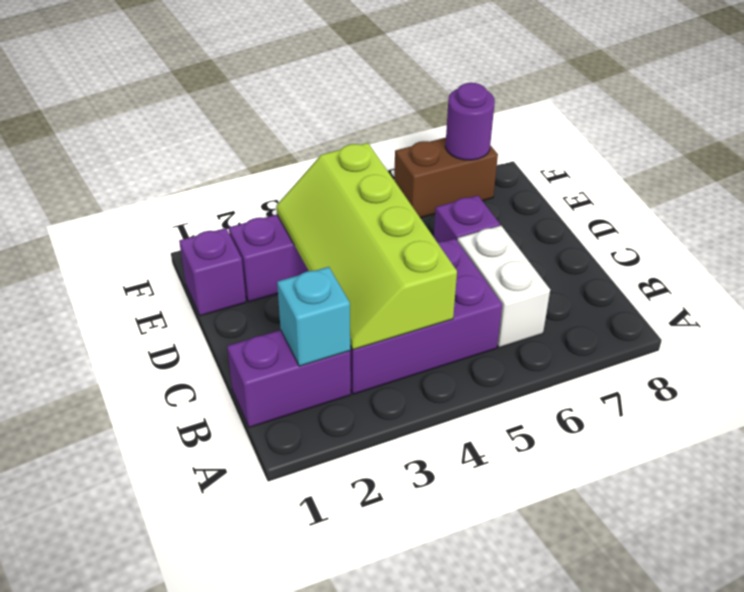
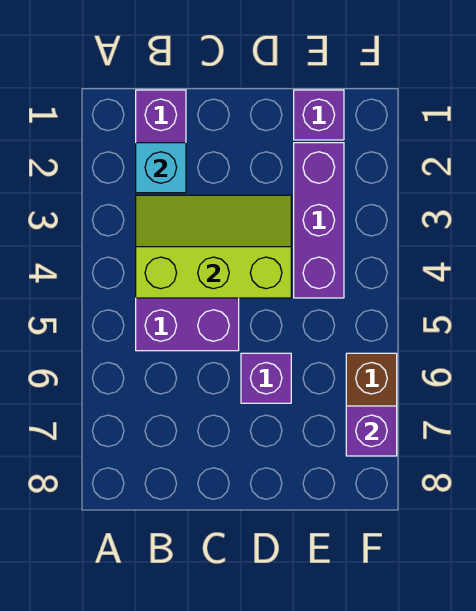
lime 2x4 slope [276,143,457,350] -> lime 2x3 slope [136,195,291,298]
white 1x2 brick [457,226,550,348] -> none
purple 1x1 round brick [445,83,495,160] -> purple 1x1 brick [346,406,397,456]

